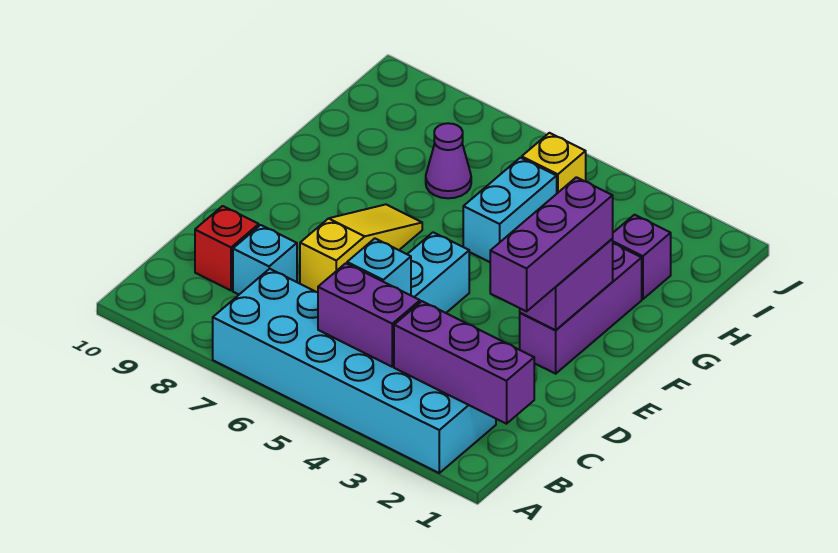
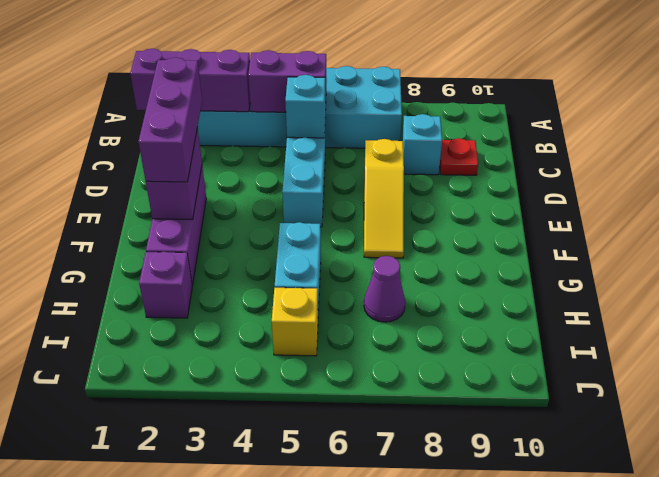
red 1x1 brick [195,206,259,290] -> red 1x1 plate [440,138,478,175]

